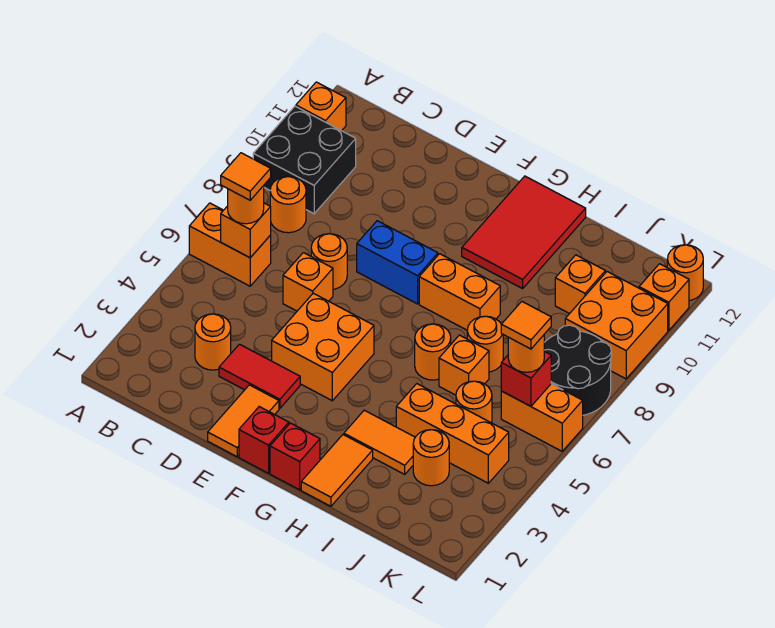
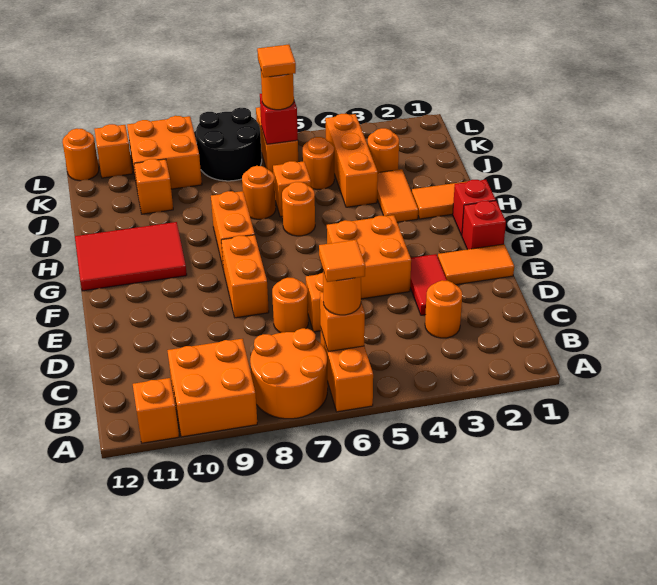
black 2x2 brick [253,106,356,214] -> orange 2x2 brick [167,339,257,437]
orange 1x1 round brick [270,177,306,233] -> orange 2x2 round brick [250,328,328,419]
blue 1x2 brick [357,221,438,304] -> orange 1x2 brick [221,235,269,318]

